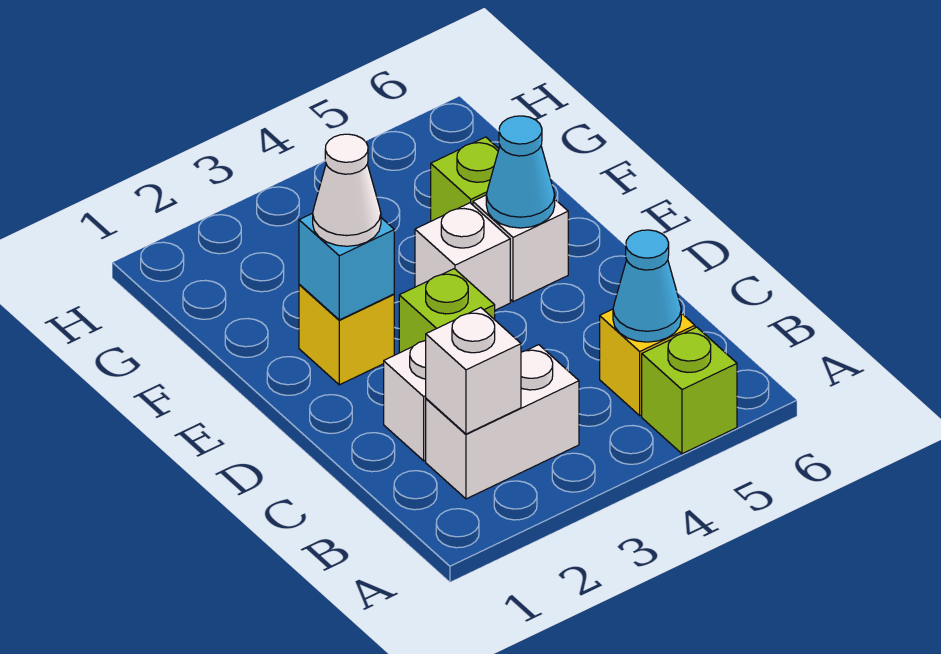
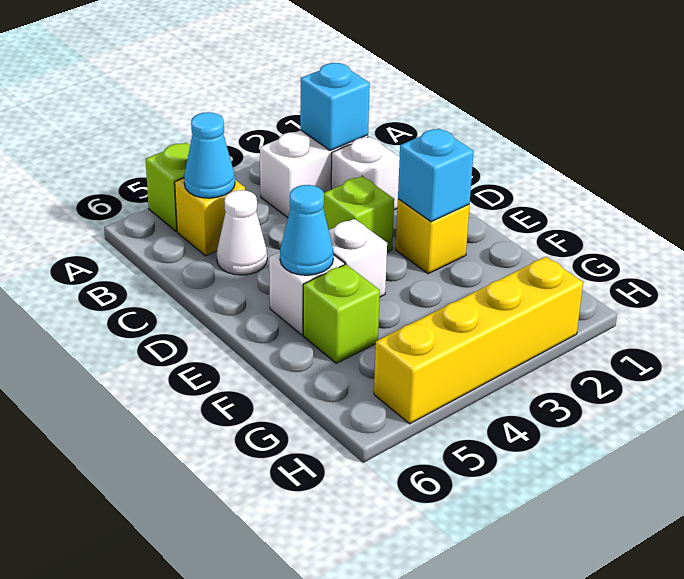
white 1x1 brick [426,308,521,434] -> cyan 1x1 brick [300,63,370,151]
white 1x1 cone [313,134,381,246] -> white 1x1 cone moved to [217,190,267,275]
none -> yellow 1x4 brick [374,257,583,424]

